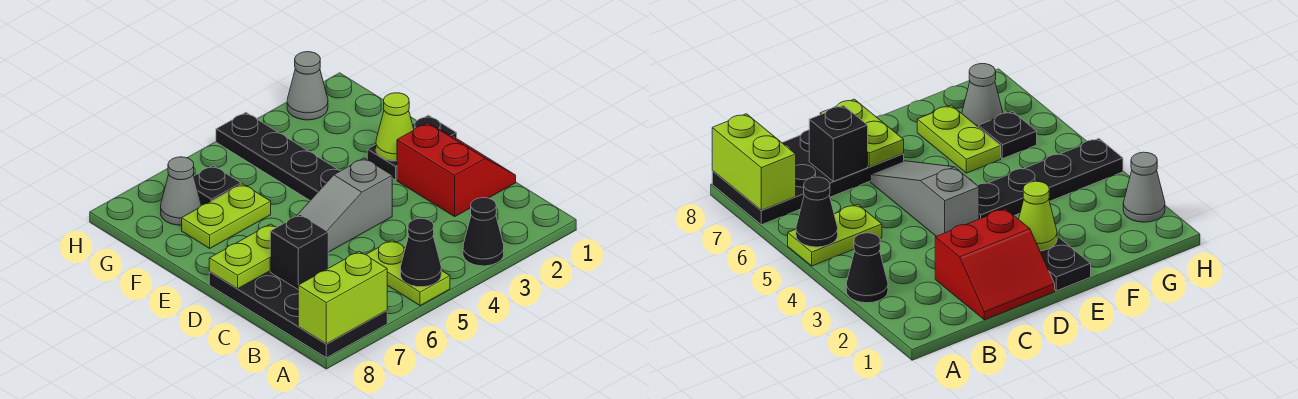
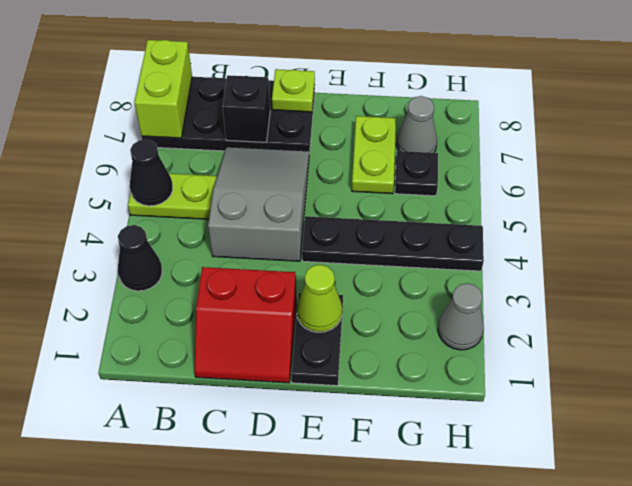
grey 1x3 slope [297,158,392,252] -> grey 2x3 slope [208,147,309,261]
lime 1x2 plate [209,224,276,289] -> lime 1x1 plate [272,69,315,112]

